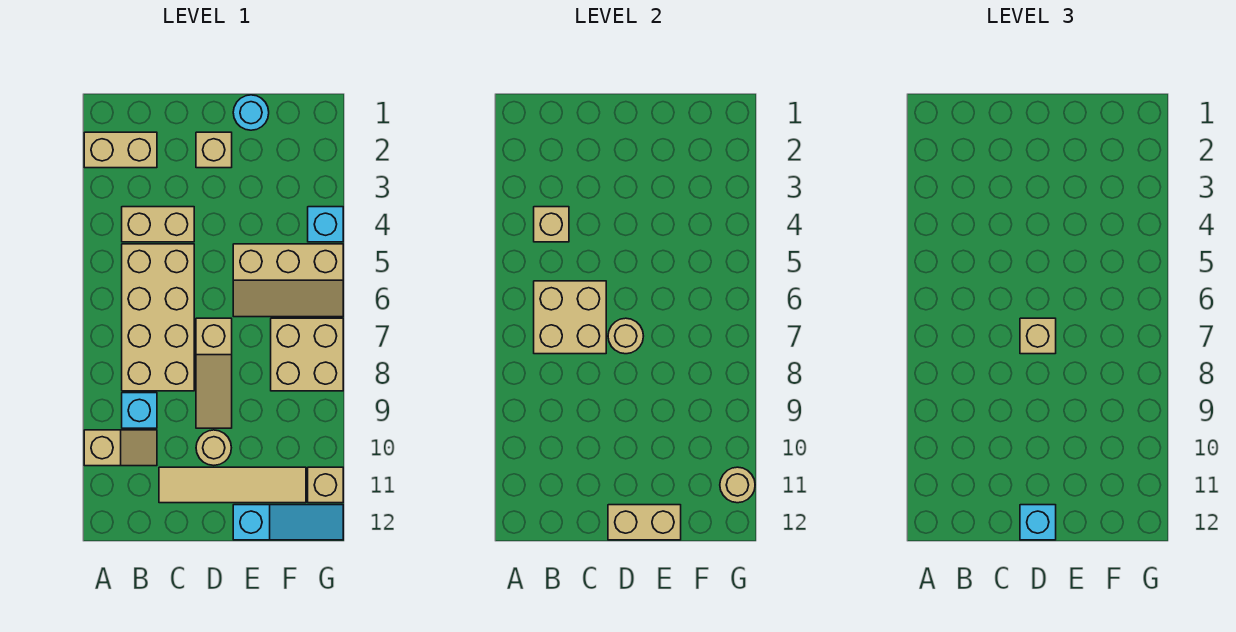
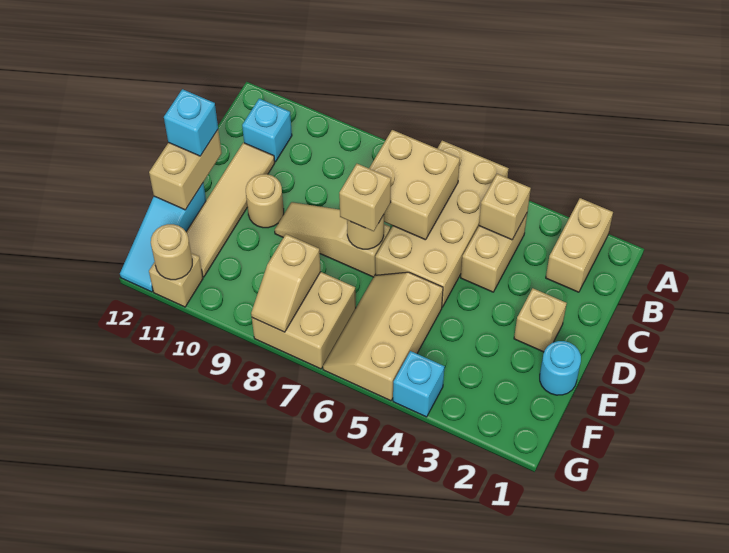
tan 1x2 slope [84,430,157,466] -> tan 1x2 slope moved to [251,234,321,332]
tan 2x4 brick [122,244,194,391] -> tan 2x4 brick turned to [375,141,509,307]
cyan 1x1 brick [122,393,157,428] -> cyan 1x1 brick moved to [242,99,292,162]

